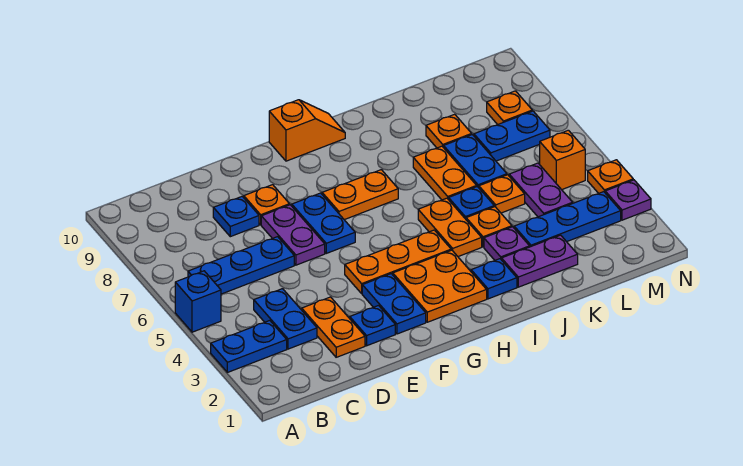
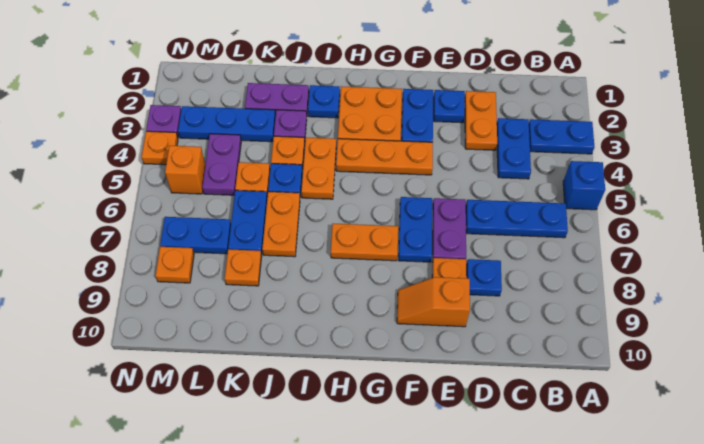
orange 1x2 slope [269,100,345,161] -> orange 1x2 slope moved to [397,277,470,327]

